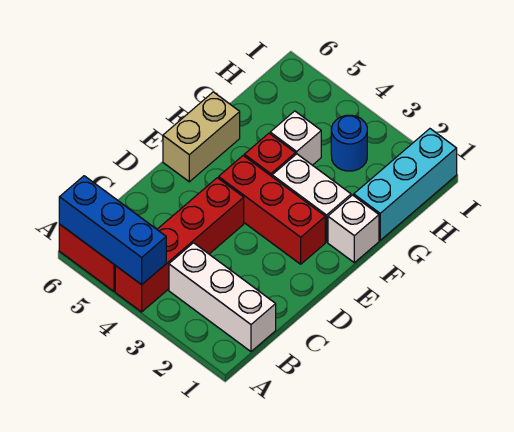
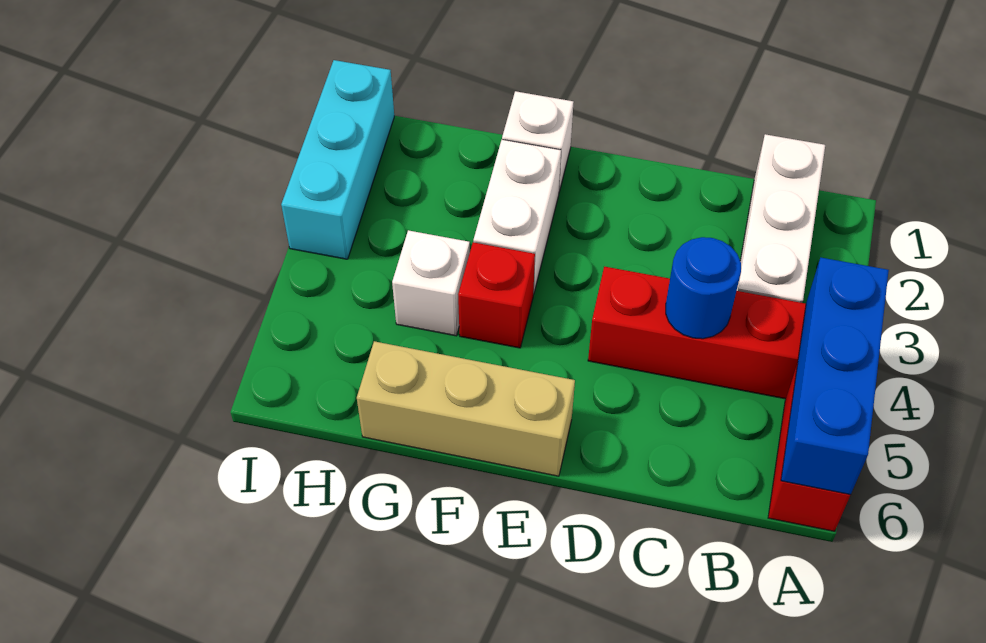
red 1x3 brick [219,156,325,264] -> none
tan 1x2 brick [163,92,240,182] -> tan 1x3 brick [357,341,575,476]
cyan 1x3 brick [354,129,457,240] -> cyan 1x3 brick turned to [281,60,394,259]
blue 1x1 round brick [331,115,367,171] -> blue 1x1 round brick moved to [666,237,741,339]

